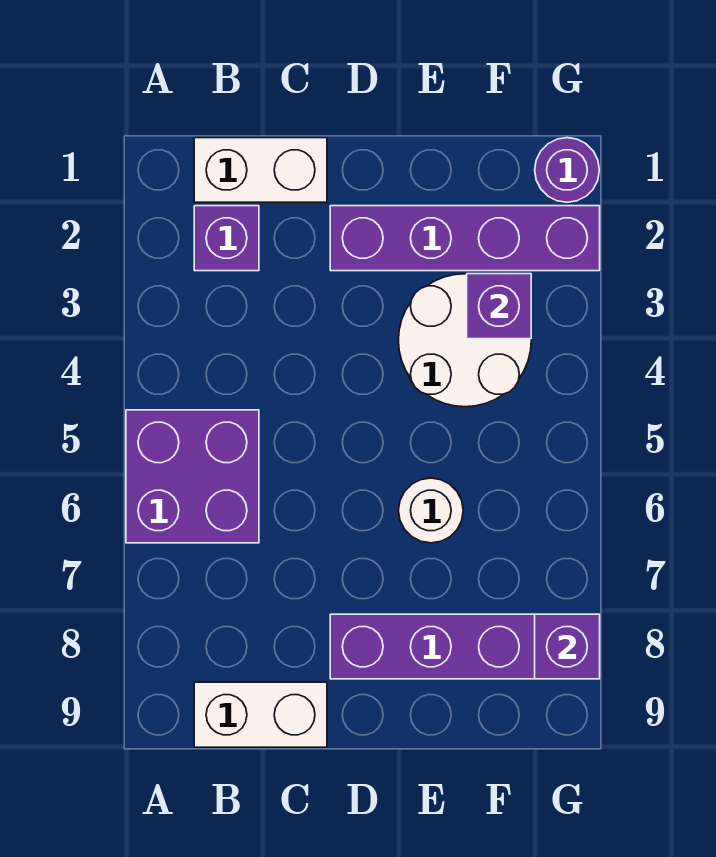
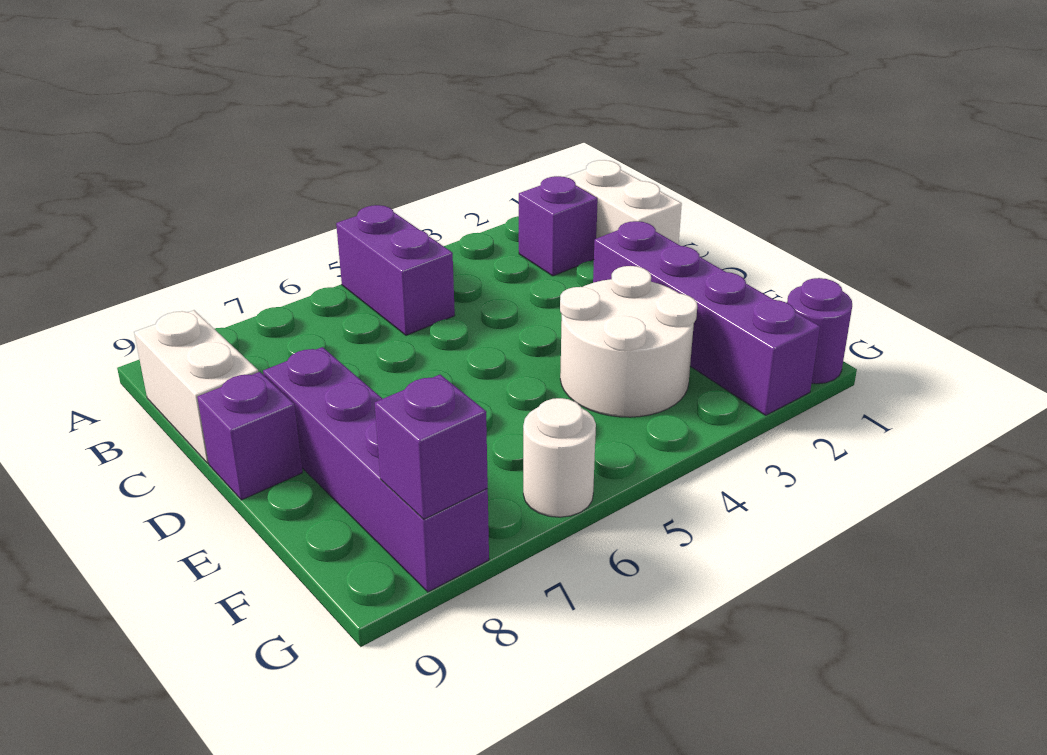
purple 2x2 brick [126,410,259,543] -> purple 1x2 brick [336,205,455,335]
white 1x1 round brick [399,478,463,543] -> white 1x1 round brick moved to [523,398,596,517]
purple 1x1 brick [467,274,531,339] -> purple 1x1 brick moved to [197,372,303,500]

